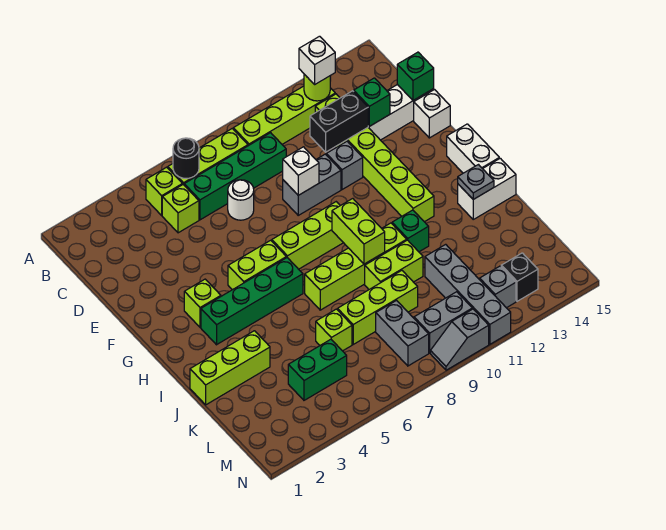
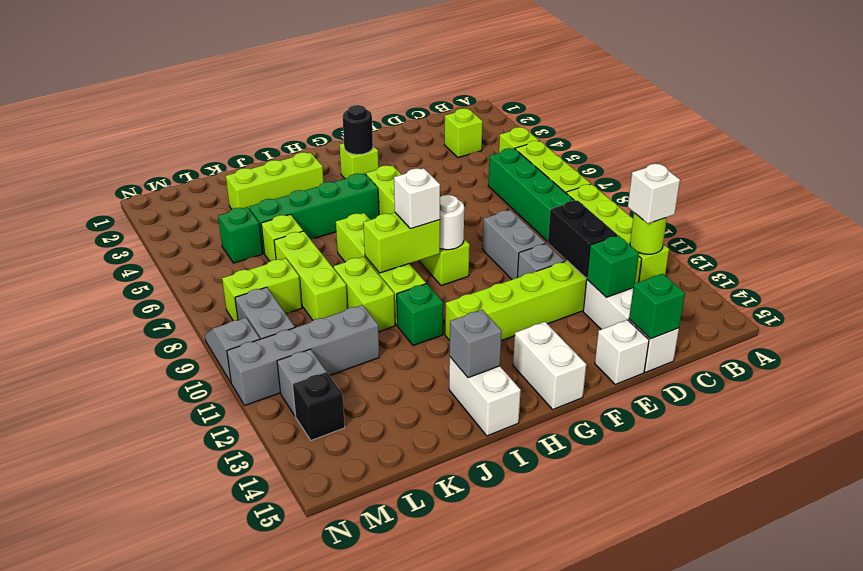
black 1x1 round brick [173,138,199,179] -> black 1x1 round brick moved to [343,105,373,155]
lime 1x1 brick [162,185,199,233] -> lime 1x1 brick moved to [444,108,483,158]
white 1x1 round brick [228,180,254,220] -> white 1x1 round brick moved to [440,195,464,250]
white 1x1 brick [283,147,319,195] -> white 1x1 brick moved to [394,168,440,229]
white 1x2 brick [447,124,499,173] -> white 1x2 brick turned to [513,322,586,409]
green 1x4 brick [201,258,303,345] -> green 1x4 brick turned to [249,173,379,254]
grey 1x1 plate [458,165,494,199] -> grey 1x1 brick [450,310,502,378]
lime 1x3 brick [190,331,270,405] -> lime 1x3 brick turned to [226,152,324,209]
green 1x2 brick [288,339,347,400] -> green 1x1 brick [218,207,263,263]
grey 1x2 brick [376,301,429,366] -> lime 1x2 brick [222,258,302,321]

